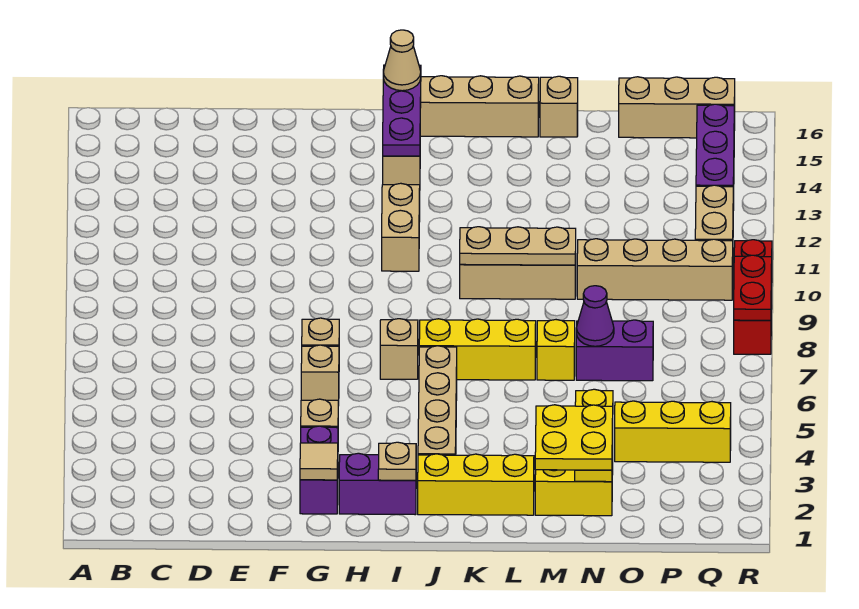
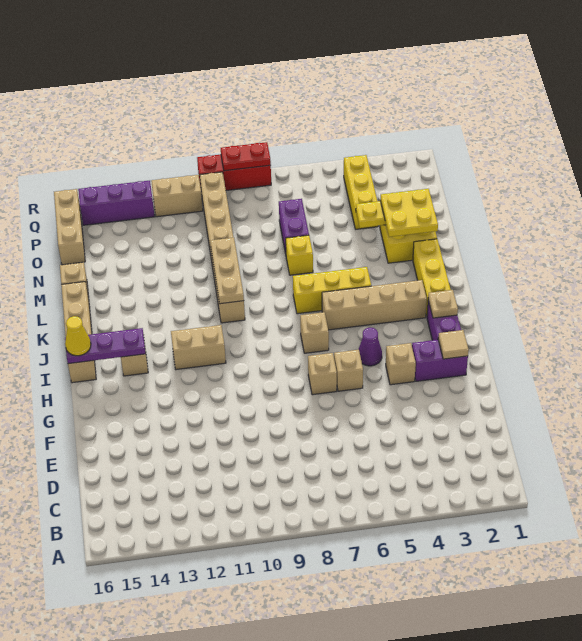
tan 1x1 cone [383,30,421,91] -> yellow 1x1 cone [65,316,91,356]
yellow 1x3 brick [419,319,536,380] -> yellow 1x3 brick turned to [293,267,371,314]
purple 1x1 cone [576,286,614,346] -> purple 1x1 cone moved to [358,328,382,366]

